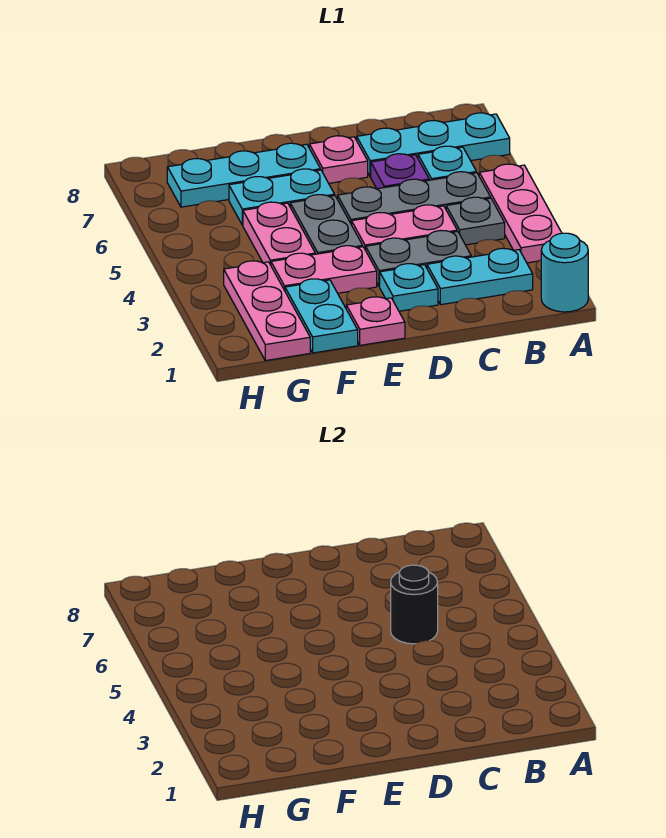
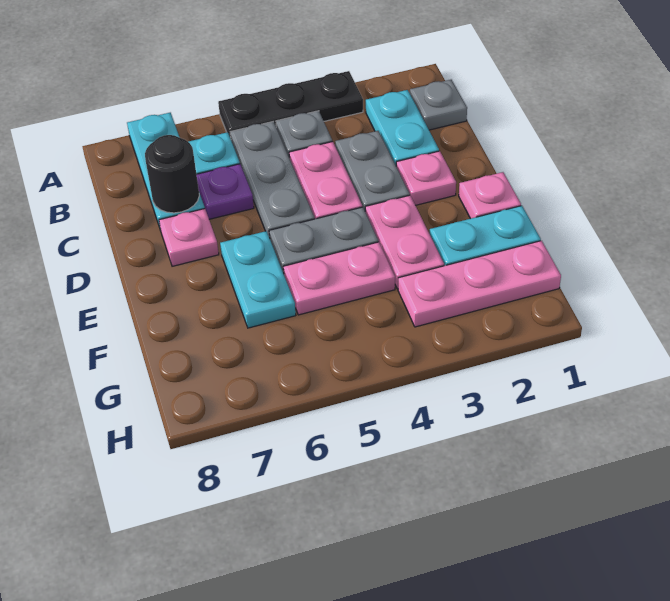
cyan 1x1 round brick [541,233,588,312] -> none
pink 1x3 plate [479,164,562,263] -> black 1x3 plate [218,71,363,139]
none -> grey 1x1 plate [410,80,467,130]
black 1x1 round brick [391,565,438,644] -> black 1x1 round brick moved to [145,135,199,213]
cyan 1x1 plate [380,264,438,311] -> pink 1x1 plate [396,151,456,205]
cyan 1x3 plate [167,143,321,207] -> none

